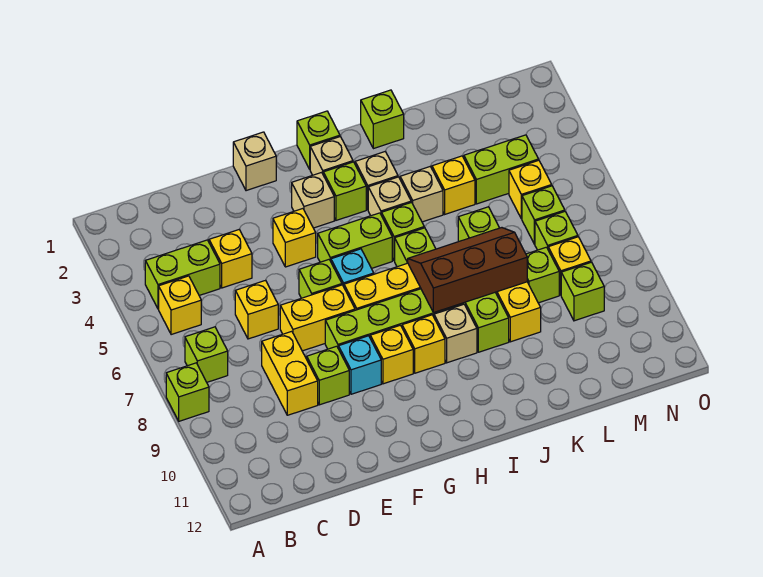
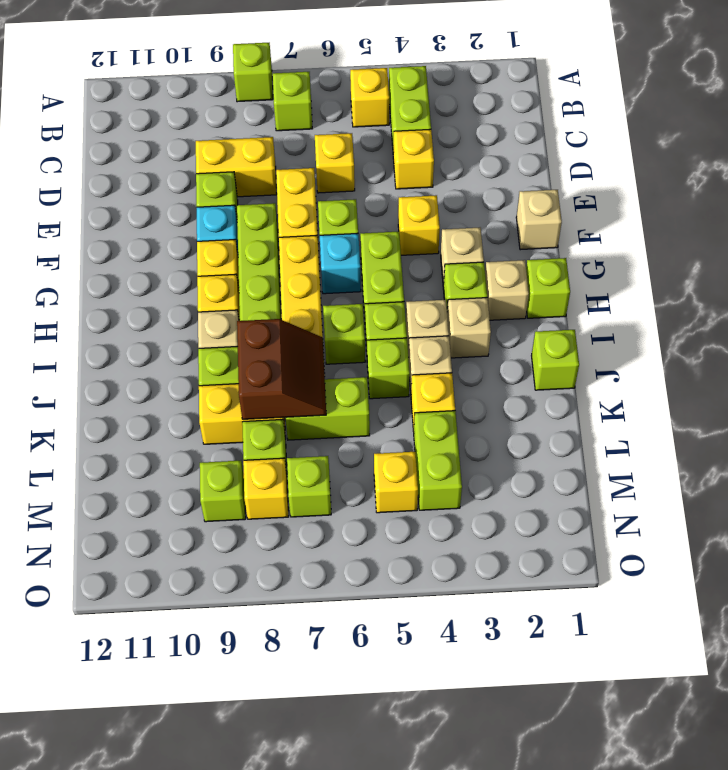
brown 2x3 slope [408,228,527,313] -> brown 2x2 slope [237,319,326,419]
lime 1x1 brick [522,186,565,244] -> lime 1x1 brick moved to [367,338,410,399]

